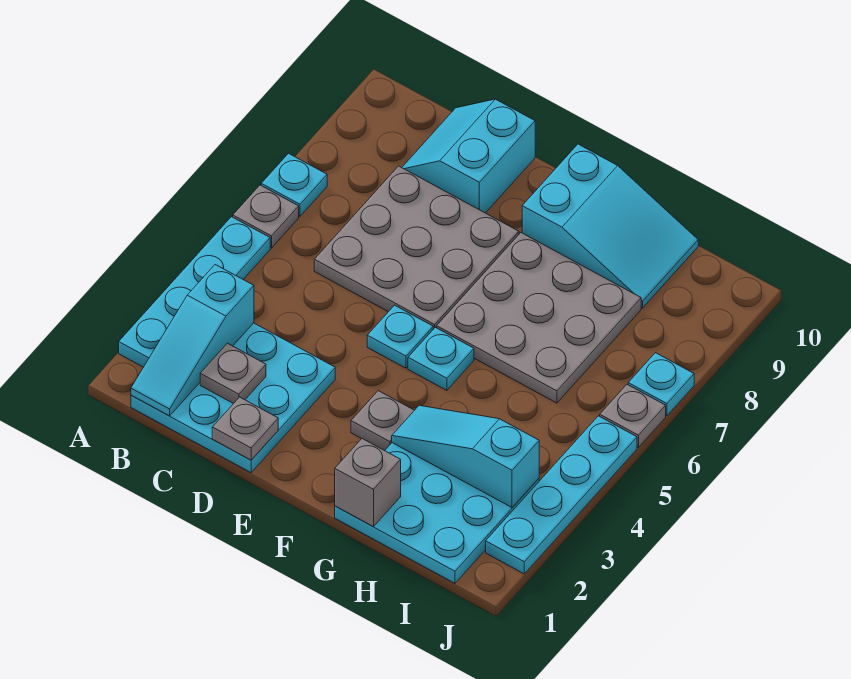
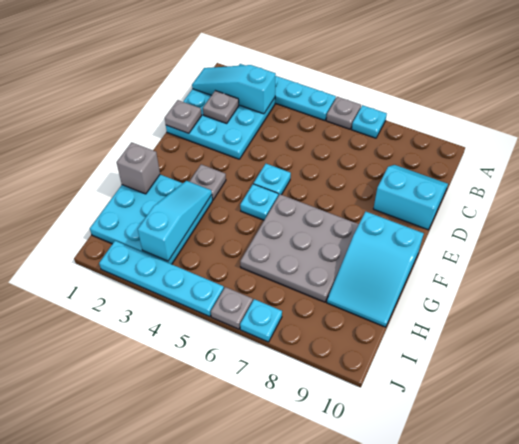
grey 3x3 plate [314,166,519,329] -> none

